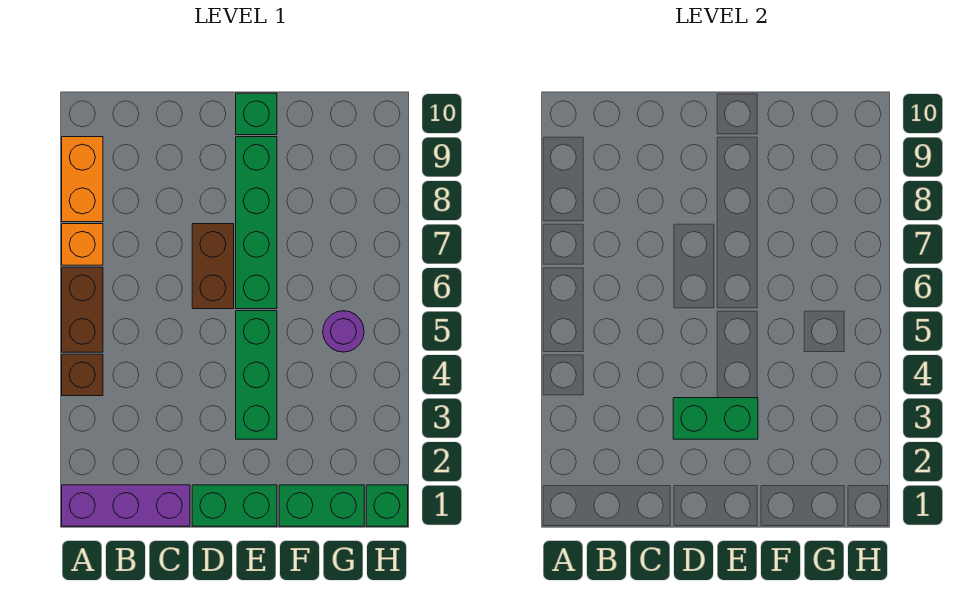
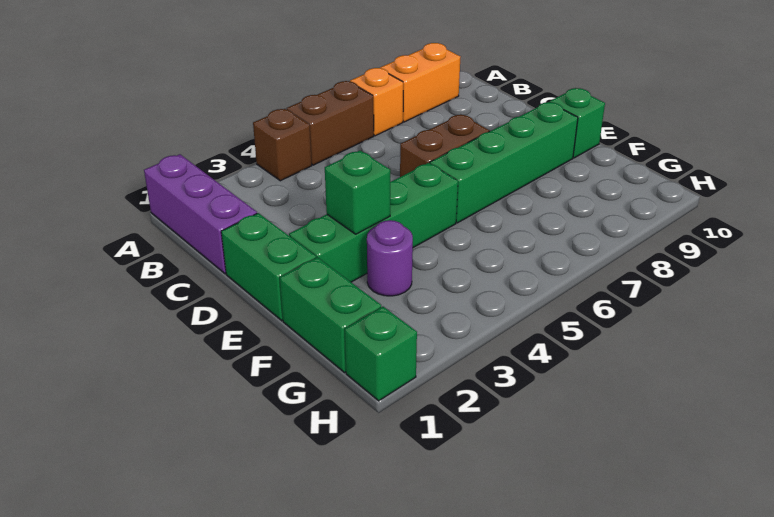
green 1x2 brick [673,398,758,439] -> green 1x1 brick [325,151,390,234]
green 1x3 brick [236,311,277,439] -> green 1x4 brick [289,163,458,282]
purple 1x1 round brick [323,311,364,352] -> purple 1x1 round brick moved to [367,220,413,296]

